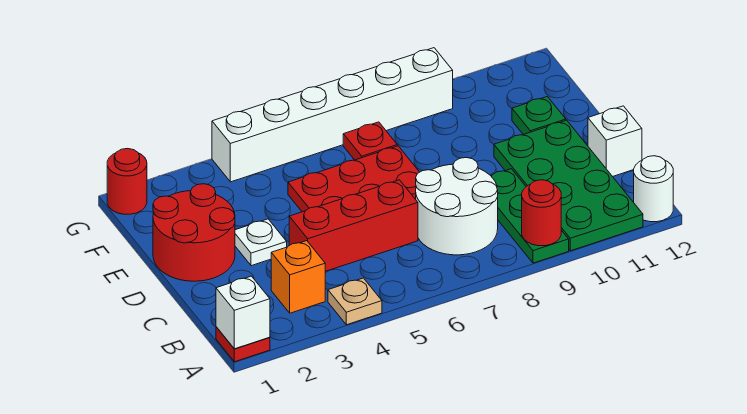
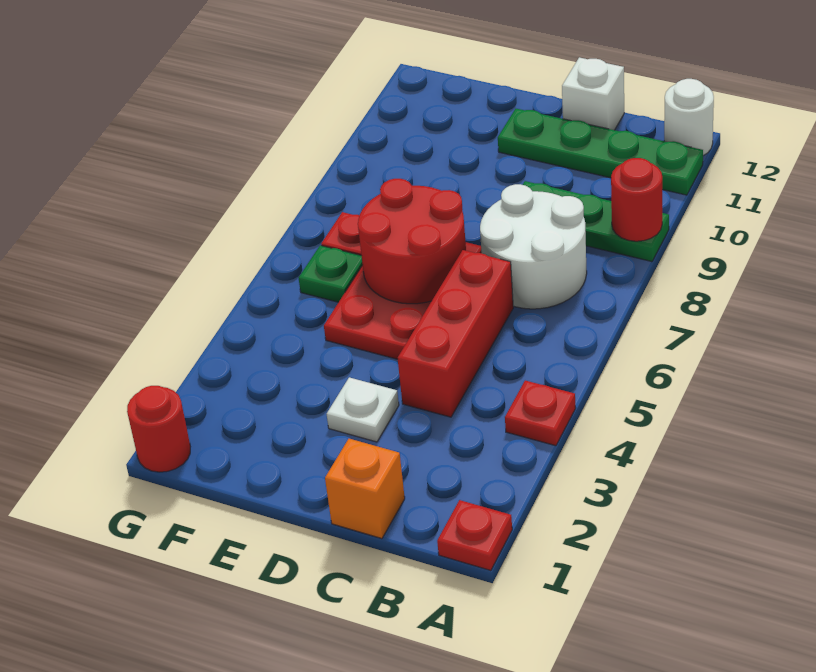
white 1x1 brick [216,276,270,349] -> none
tan 1x1 plate [328,278,382,325] -> red 1x1 plate [505,381,576,446]
green 2x4 plate [494,120,643,251] -> green 1x4 plate [498,109,703,195]
orange 1x1 brick [271,241,325,313] -> orange 1x1 brick moved to [325,439,405,539]
red 2x2 round brick [153,184,235,281] -> red 2x2 round brick moved to [358,179,466,304]
green 1x1 plate [512,97,566,135] -> green 1x1 plate moved to [299,245,363,302]
white 1x6 brick [212,48,453,182] -> none

